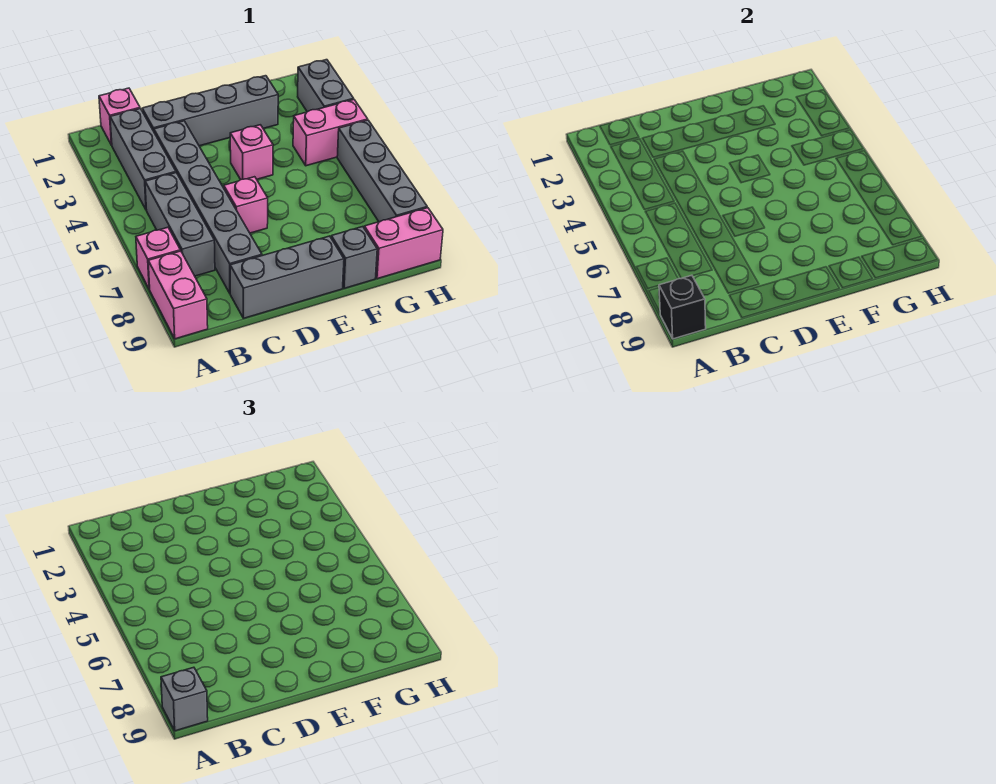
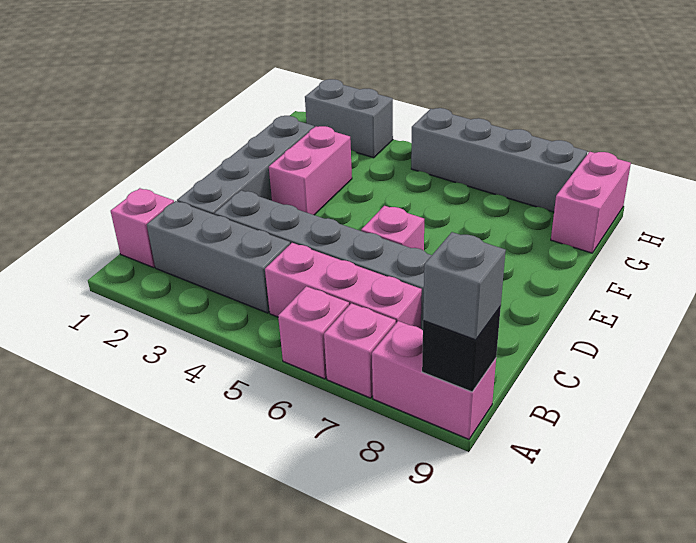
grey 1x3 brick [145,173,215,276] -> pink 1x3 brick [265,243,422,329]
grey 1x3 brick [230,236,344,318] -> none
pink 1x1 brick [230,125,273,180] -> pink 1x1 brick moved to [278,286,349,379]
grey 1x1 brick [331,227,377,288] -> none
pink 1x2 brick [293,100,368,166] -> pink 1x2 brick moved to [269,126,352,215]

